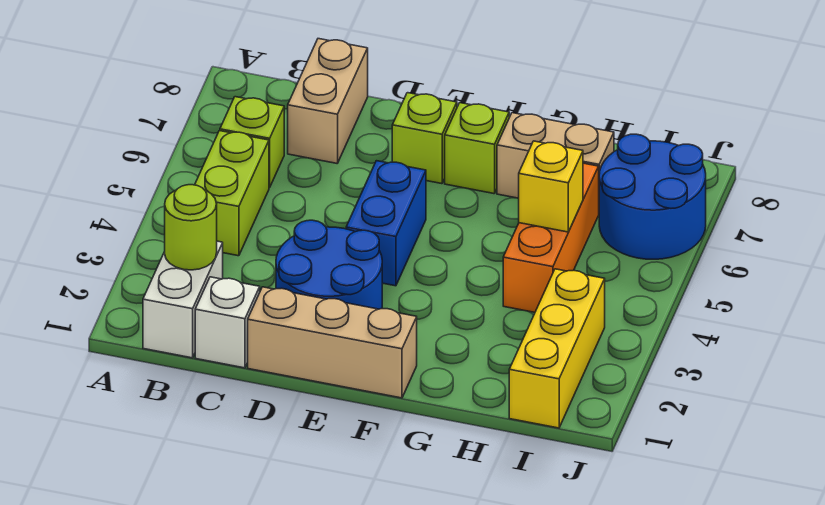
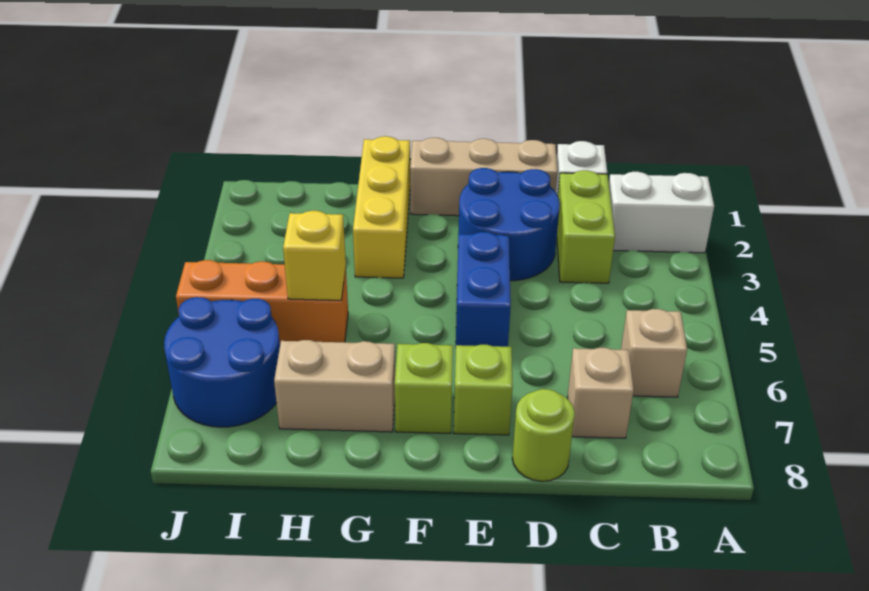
white 1x2 brick [143,241,223,358] -> white 1x2 brick turned to [609,172,714,253]
lime 1x1 round brick [165,185,217,270] -> lime 1x1 round brick moved to [512,389,575,481]
lime 1x2 brick [195,131,269,256] -> lime 1x2 brick moved to [557,170,615,283]
lime 1x1 brick [220,97,284,188] -> tan 1x1 brick [621,309,687,397]
tan 1x2 brick [288,39,368,163] -> tan 1x1 brick [568,348,634,438]
orange 1x3 brick [503,163,599,312] -> orange 1x3 brick turned to [176,260,348,343]
yellow 1x3 brick [509,269,605,428] -> yellow 1x3 brick moved to [353,136,410,278]

